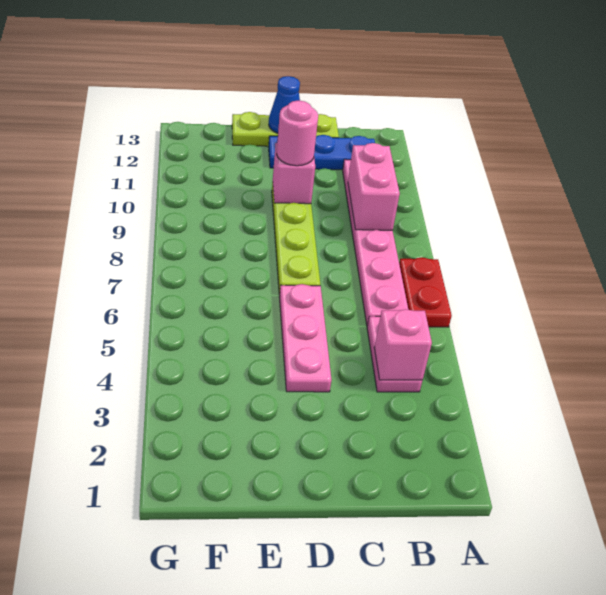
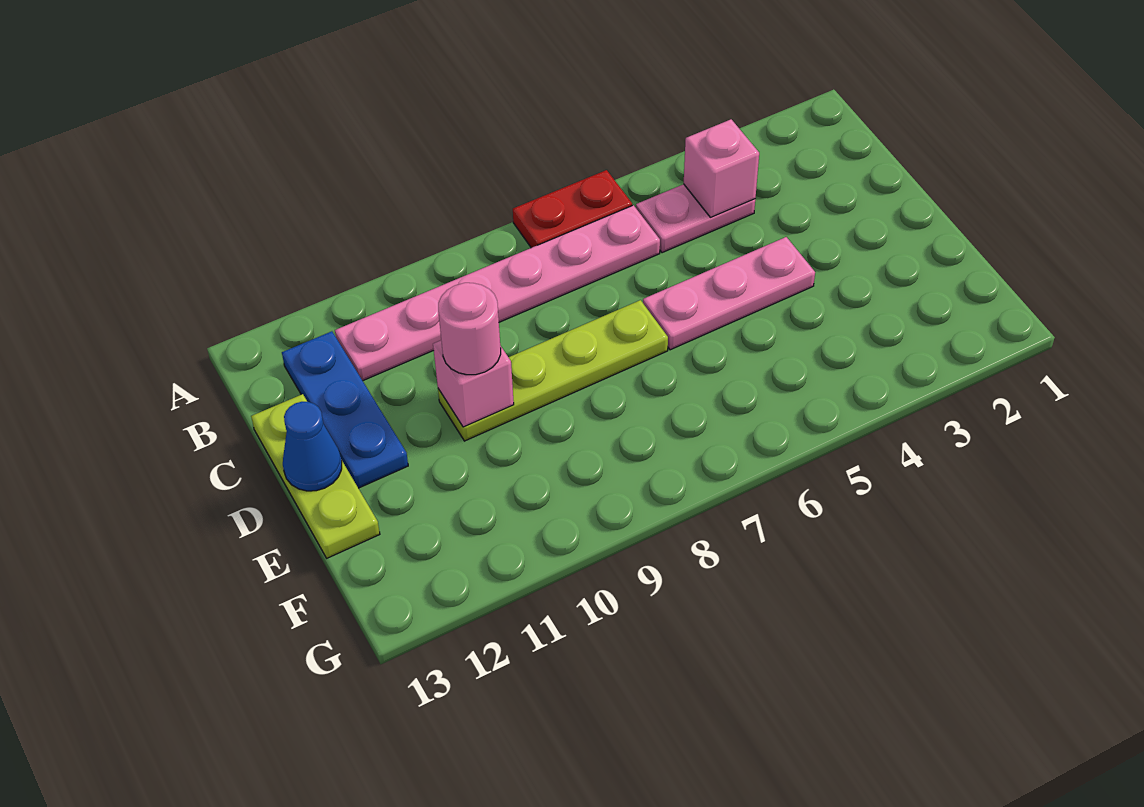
pink 1x2 brick [348,143,400,230] -> none

